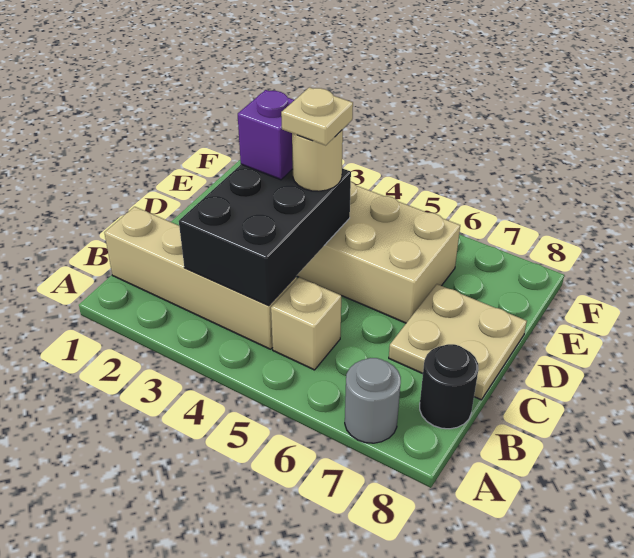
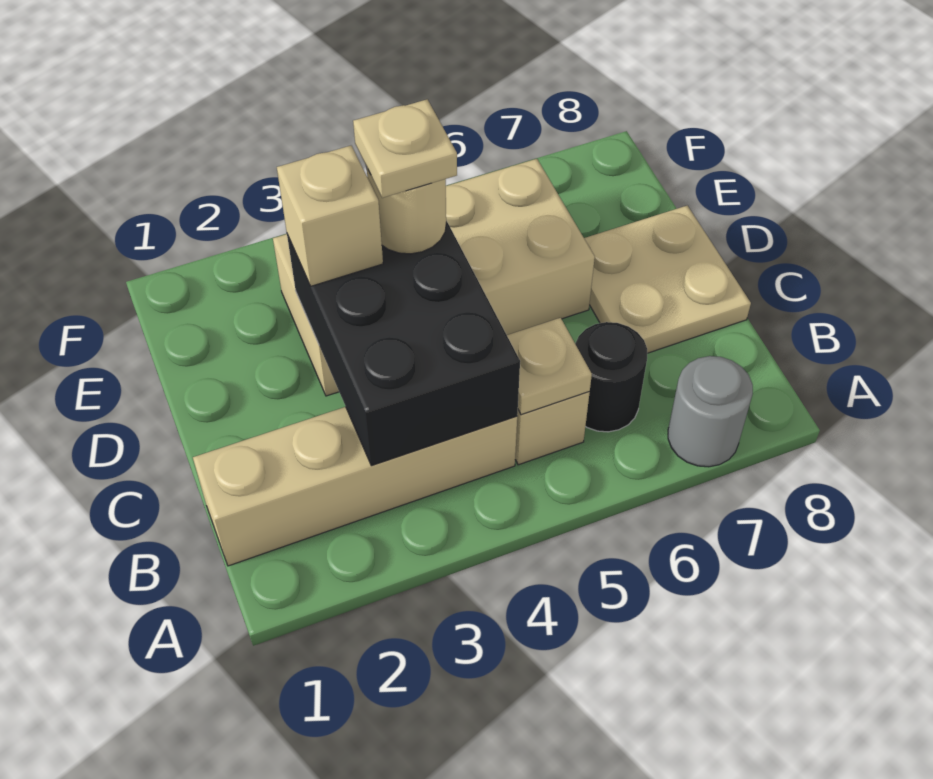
none -> tan 1x1 plate [507,318,592,415]
black 1x1 round brick [420,344,478,429] -> black 1x1 round brick moved to [575,322,647,432]
purple 1x1 brick [238,90,294,180] -> tan 1x1 brick [277,146,383,286]

